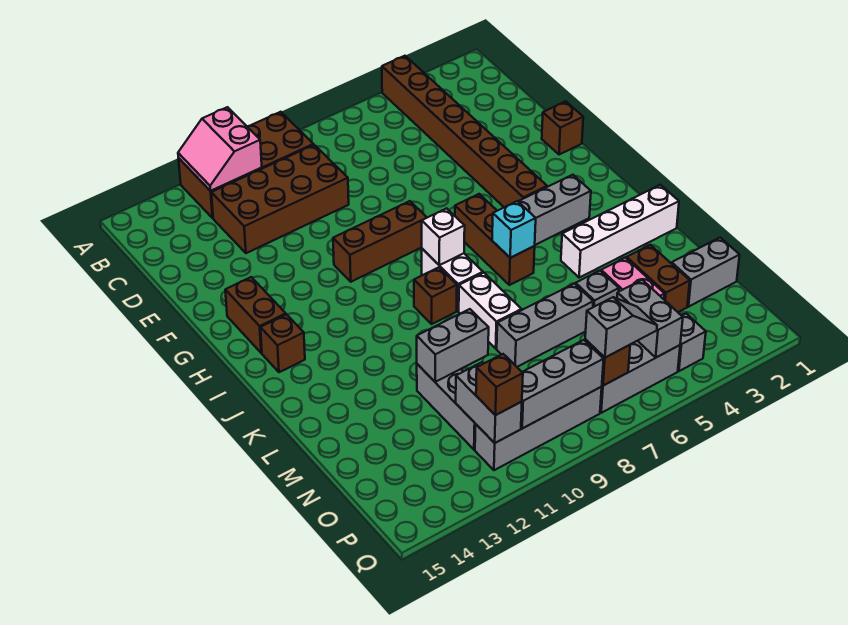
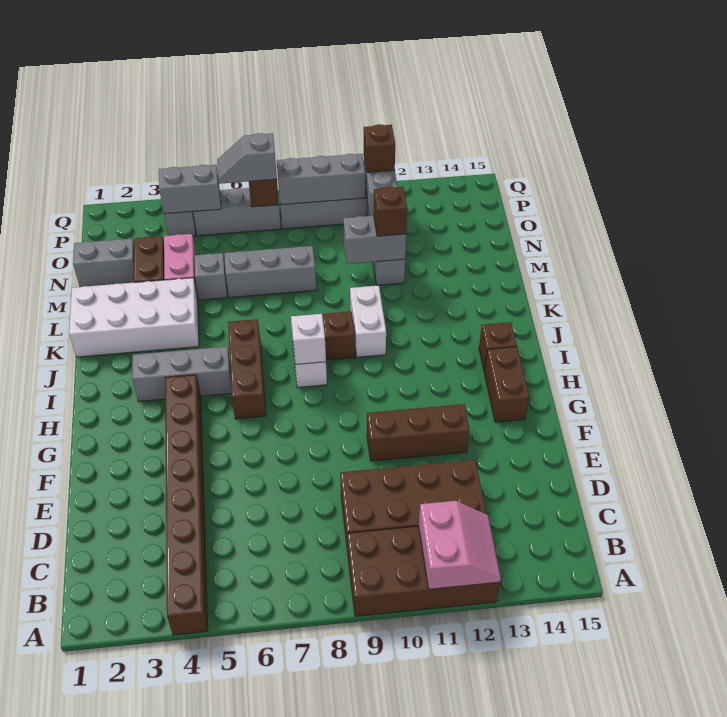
brown 1x1 brick [542,101,583,155] -> brown 1x1 brick moved to [374,187,407,236]
brown 1x3 brick [333,201,427,282] -> brown 1x3 brick moved to [367,404,470,461]
cyan 1x1 brick [492,201,536,258] -> none
white 1x4 brick [561,185,679,278] -> white 2x4 brick [69,278,199,357]
white 1x2 brick [459,273,522,348] -> white 1x2 brick moved to [350,285,386,357]
grey 1x2 brick [617,280,683,357] -> grey 1x2 brick turned to [159,165,221,214]

